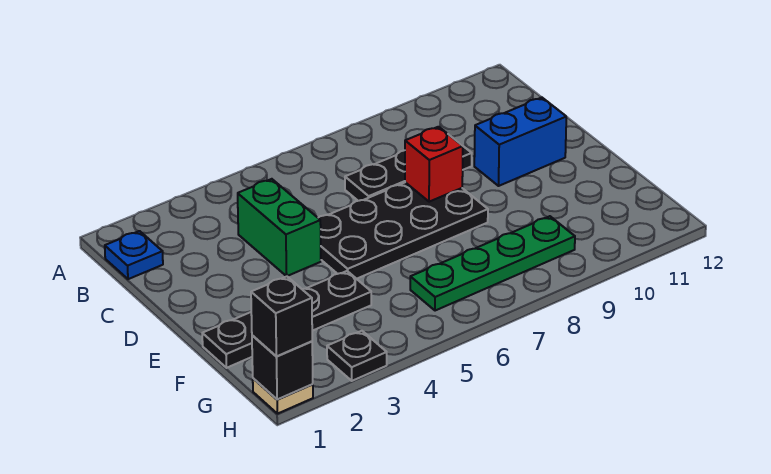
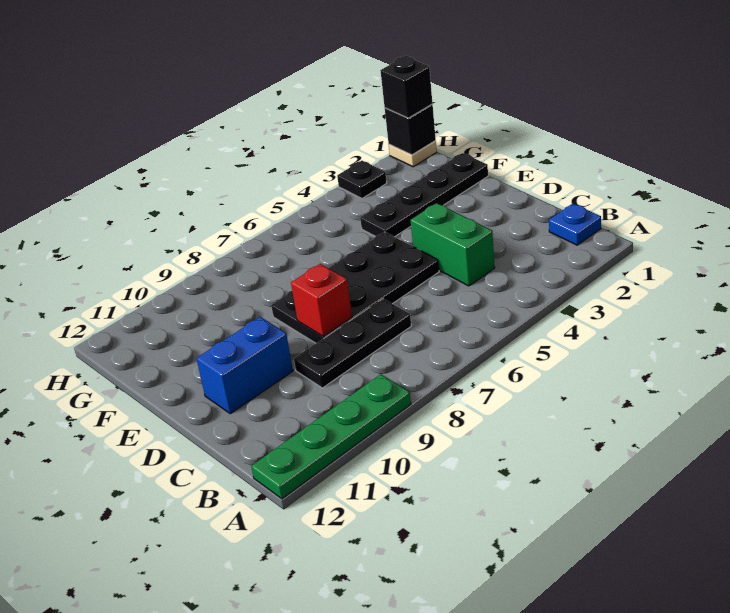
green 1x4 plate [410,216,575,311] -> green 1x4 plate moved to [251,374,411,499]

